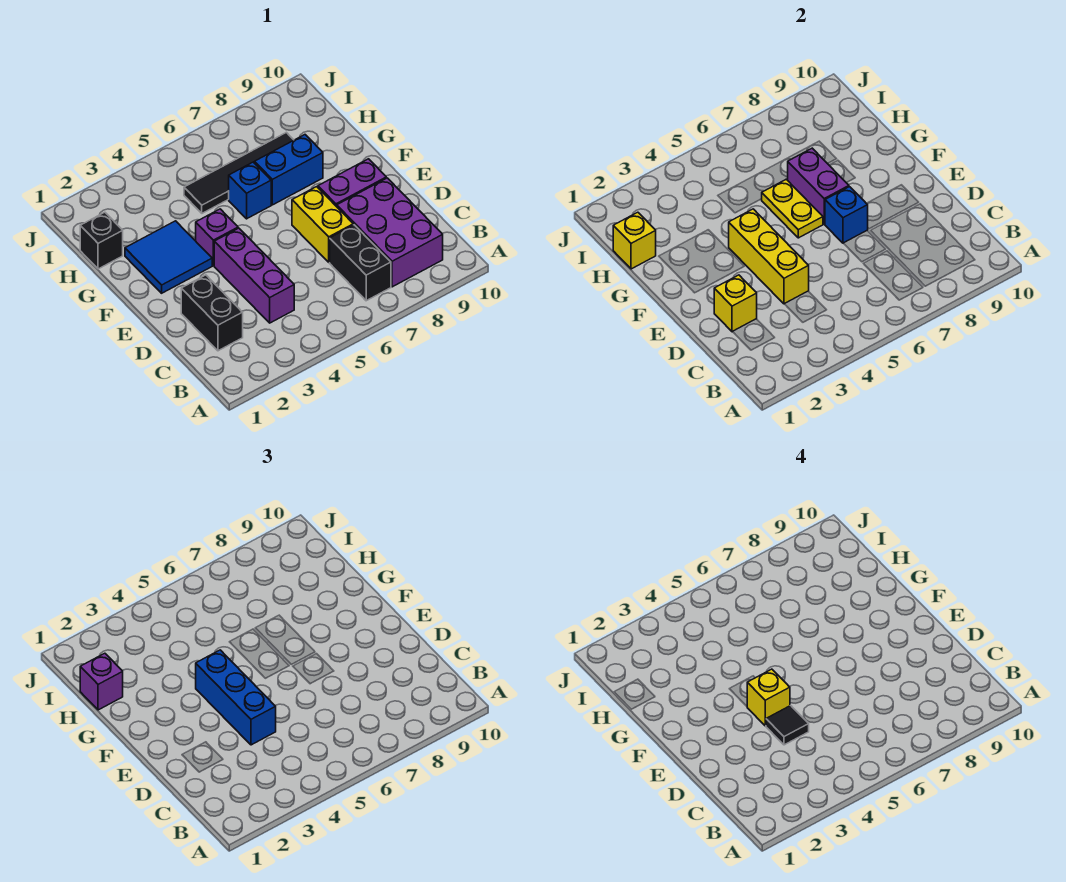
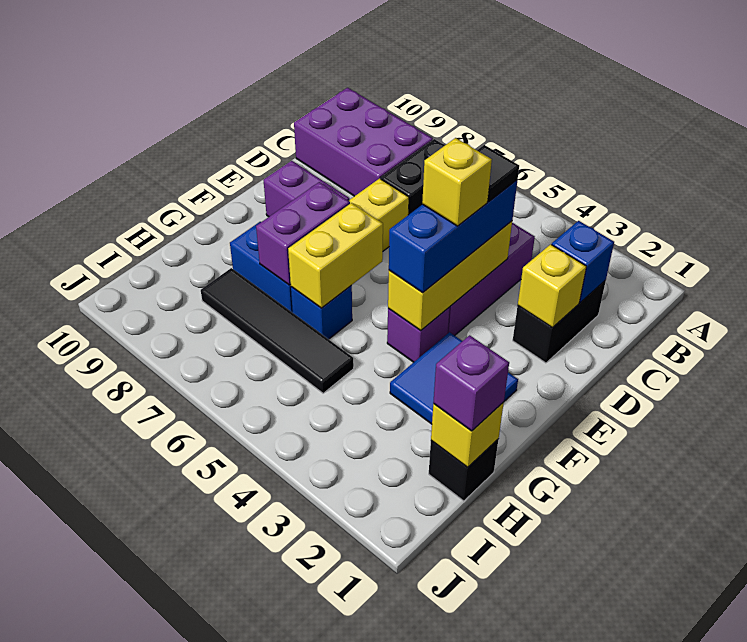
purple 2x3 brick [337,178,443,287] -> purple 2x3 brick turned to [294,88,433,196]
blue 1x1 brick [825,187,868,243] -> blue 1x1 brick moved to [552,221,614,303]
yellow 1x2 plate [762,179,823,238] -> yellow 1x2 brick [288,203,383,308]

